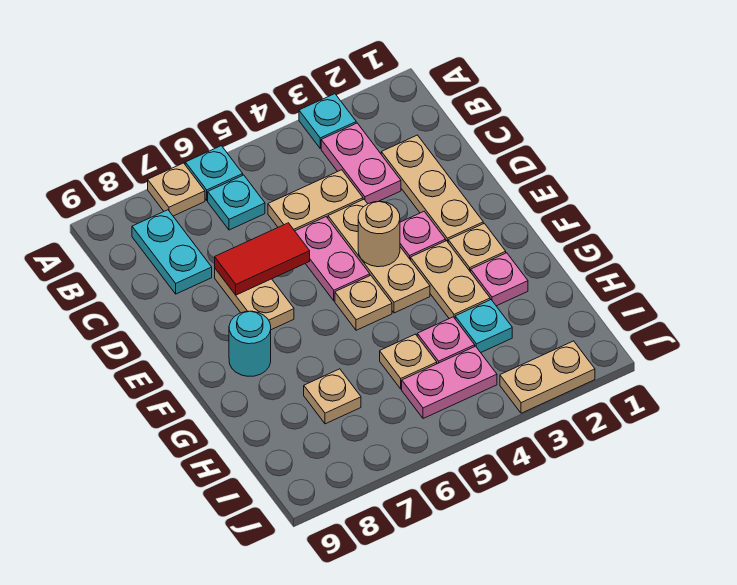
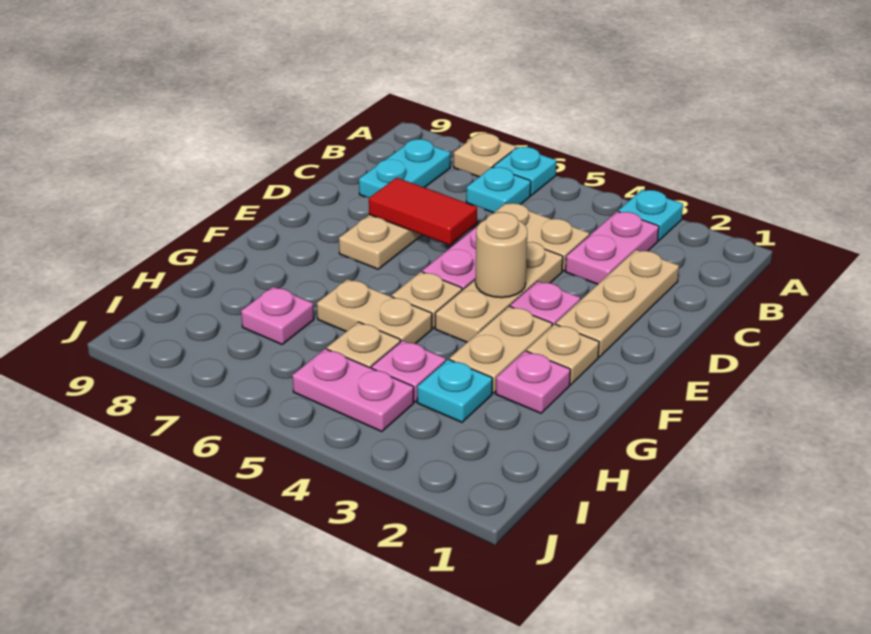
cyan 1x1 round brick [229,311,271,376] -> none
tan 1x1 plate [304,369,361,424] -> pink 1x1 plate [241,287,314,344]
tan 1x2 plate [500,341,595,413] -> tan 1x2 plate moved to [317,279,432,344]

